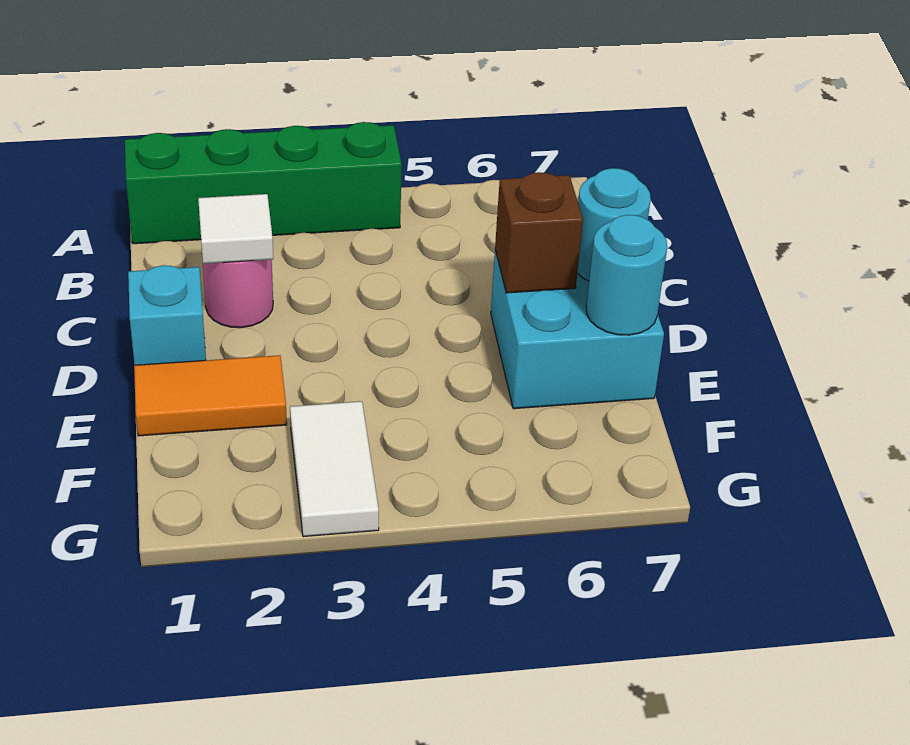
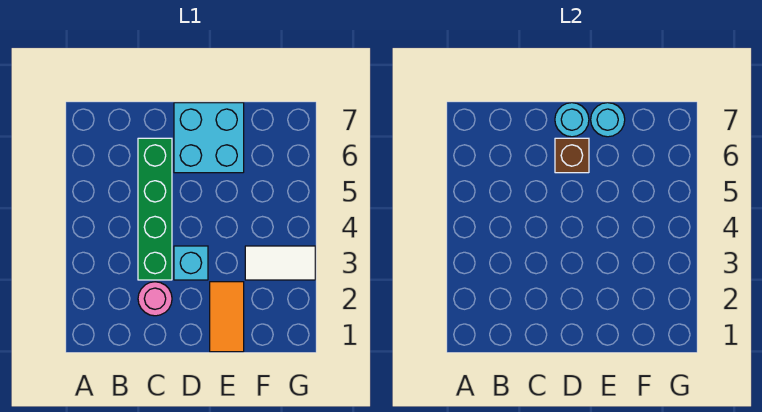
green 1x4 brick [125,122,402,244] -> green 1x4 brick moved to [138,138,172,280]
white 1x1 tile [198,194,273,264] -> none
cyan 1x1 brick [128,265,206,365] -> cyan 1x1 brick moved to [174,246,208,280]

